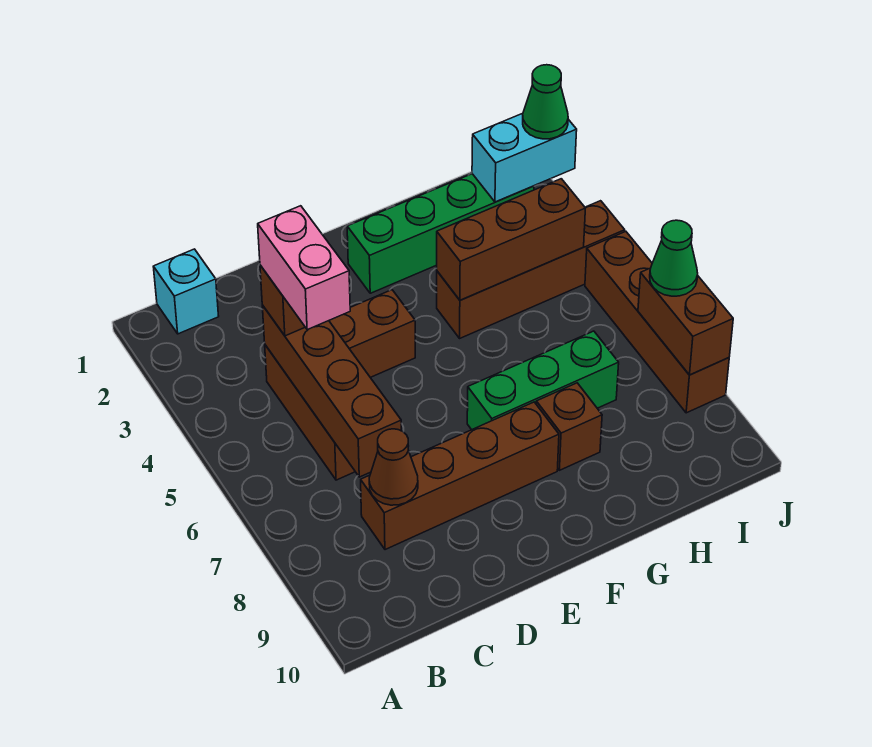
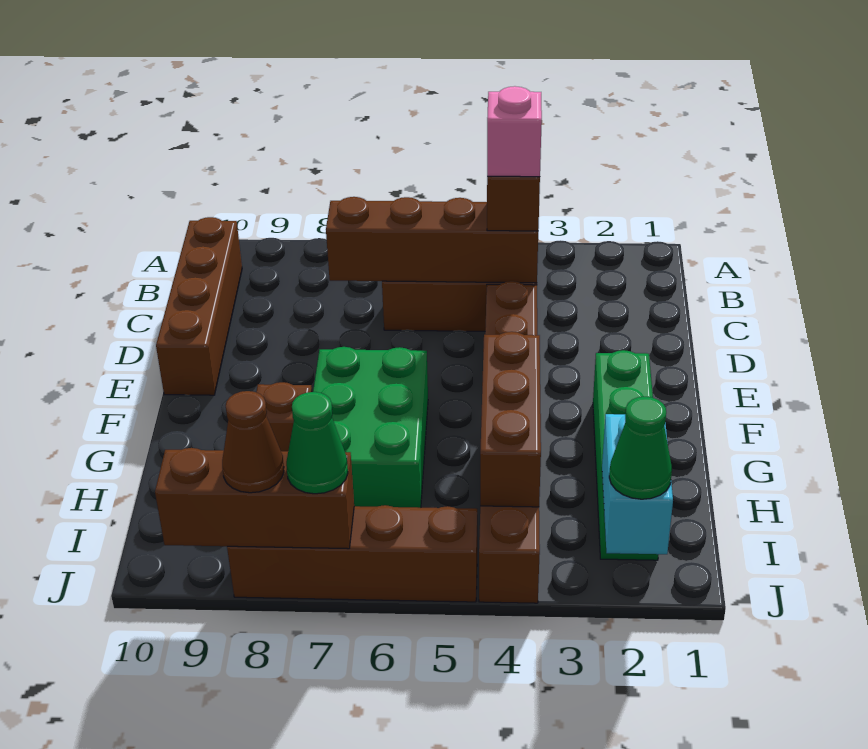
cyan 1x1 brick [153,249,219,334] -> none
pink 1x2 brick [258,206,350,330] -> pink 1x1 brick [487,86,542,177]
brown 1x4 brick [361,402,559,550] -> brown 1x4 brick moved to [156,217,242,395]
brown 1x1 cone [369,429,418,505] -> brown 1x1 cone moved to [222,391,284,493]
green 1x3 brick [467,331,619,430] -> green 2x3 brick [313,347,428,508]
brown 1x2 brick [638,268,733,375] -> brown 1x3 brick [155,448,354,549]

